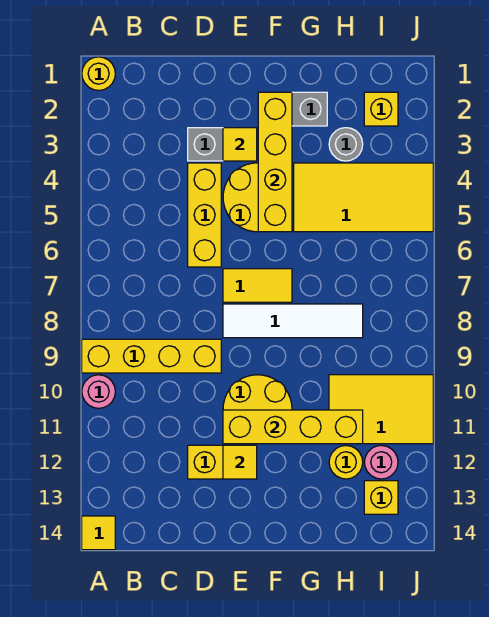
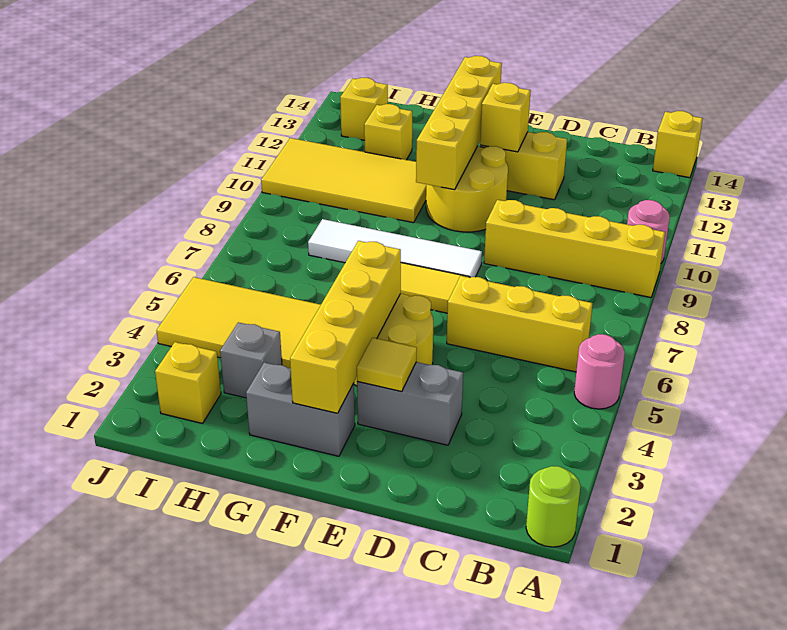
yellow 1x1 round brick [82,57,115,90] -> lime 1x1 round brick [526,466,580,547]
yellow 1x1 tile [82,516,115,550] -> yellow 1x1 brick [653,111,703,178]
yellow 1x3 brick [188,163,221,267] -> yellow 1x3 brick turned to [447,276,593,372]
yellow 1x4 brick [223,410,363,444] -> yellow 1x4 brick turned to [416,56,502,190]
yellow 1x1 tile [223,445,257,479] -> yellow 1x1 brick [480,83,531,152]
grey 1x1 round brick [329,128,363,161] -> grey 1x1 brick [220,322,282,398]
yellow 2x3 tile [329,375,433,444] -> yellow 2x4 tile [261,138,426,223]
yellow 1x1 round brick [329,446,363,479] -> yellow 1x1 brick [364,104,412,160]
pink 1x1 round brick [364,445,398,479] -> pink 1x1 round brick moved to [574,334,625,409]

